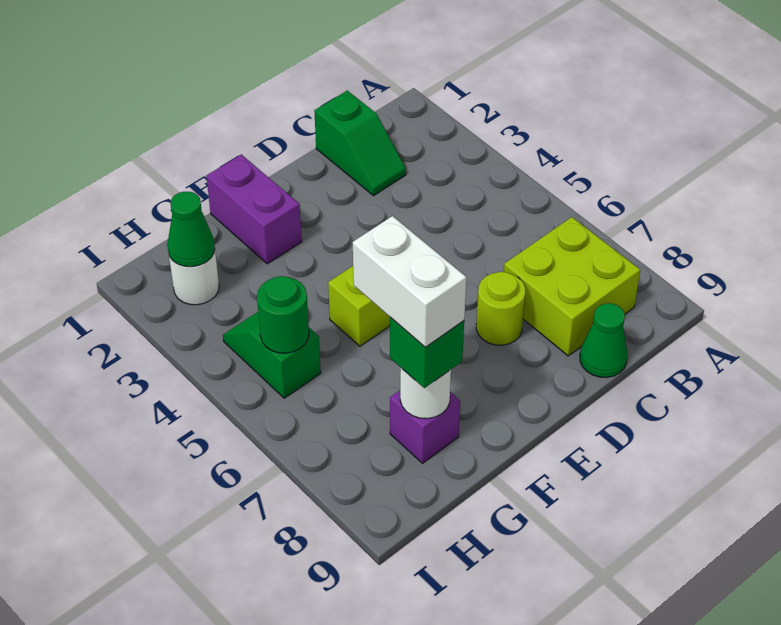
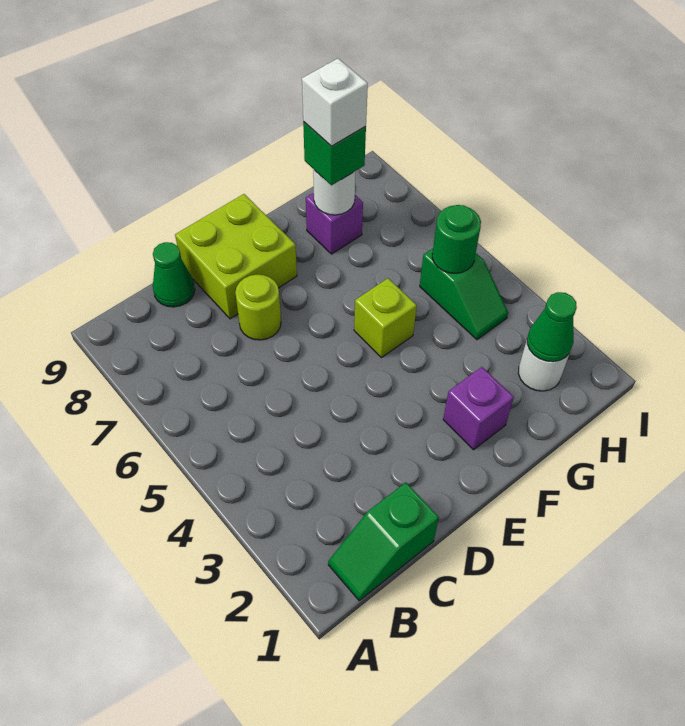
lime 2x2 brick [504,217,640,356] -> lime 2x2 brick moved to [175,194,297,319]
green 1x2 slope [314,91,406,196] -> green 1x2 slope turned to [328,483,439,601]
purple 1x2 brick [206,154,302,264] -> purple 1x1 brick [443,367,514,450]
white 1x2 brick [353,216,467,347] -> white 1x1 brick [302,59,368,146]

